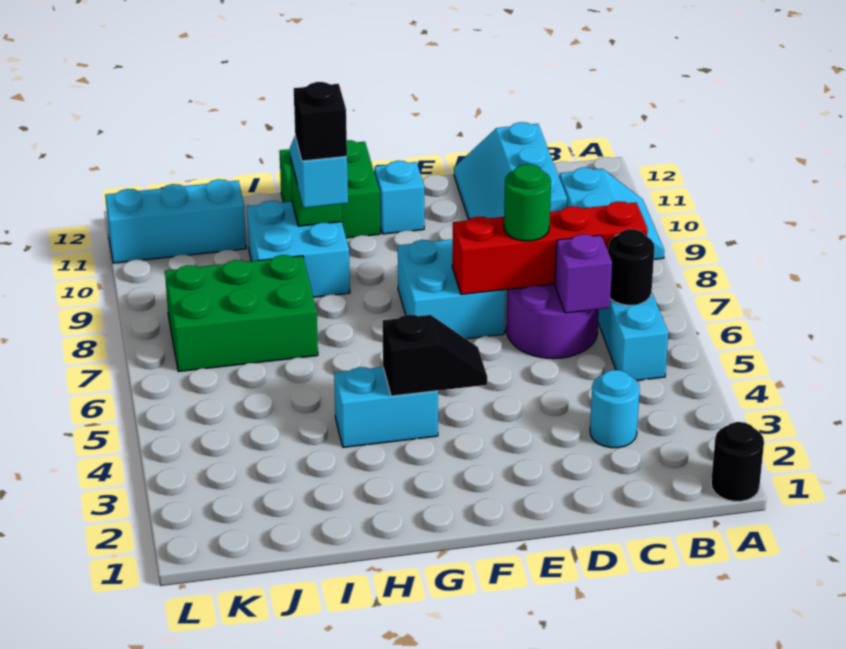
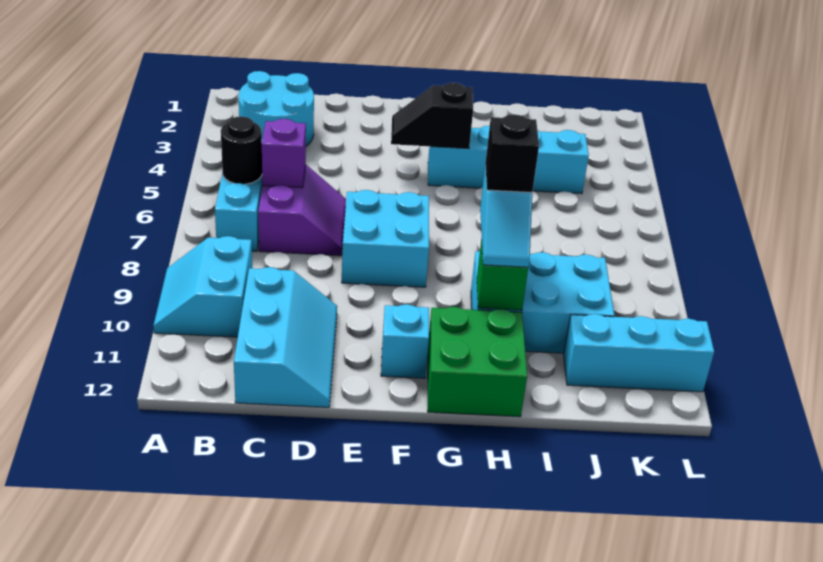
black 1x1 round brick [711,422,764,501] -> none
red 1x4 brick [452,201,648,295] -> none
cyan 1x1 round brick [590,370,640,448] -> cyan 2x2 round brick [239,71,314,146]
purple 2x2 round brick [506,284,599,359] -> purple 2x2 slope [258,165,346,256]
green 1x1 round brick [504,164,551,241] -> none
cyan 1x2 brick [334,367,438,447] -> cyan 1x4 brick [428,126,589,194]
cyan 2x2 brick [247,201,350,297] -> cyan 2x3 brick [471,251,614,353]
green 2x3 brick [165,255,318,372] -> none

